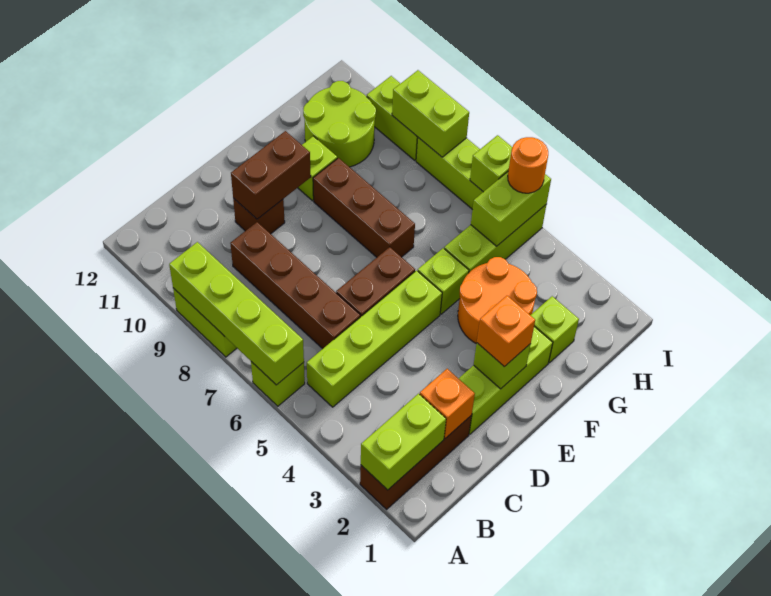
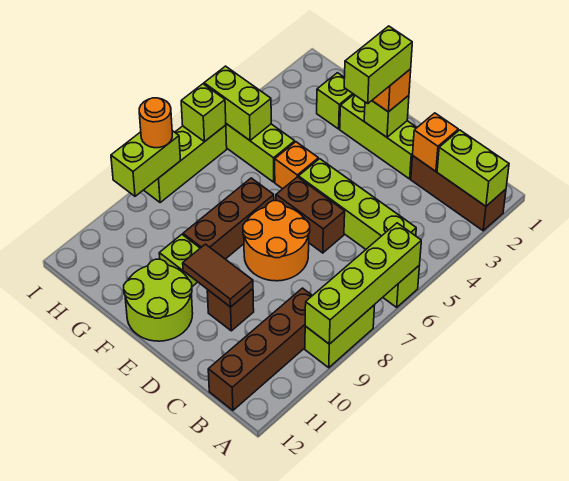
brown 1x4 brick [230,222,360,349] -> brown 1x4 brick moved to [208,288,312,410]
brown 1x2 brick [231,131,311,219] -> brown 1x2 tile [183,244,253,307]
orange 2x2 round brick [458,257,537,344] -> orange 2x2 round brick moved to [243,201,310,281]
lime 1x1 brick [418,248,469,314] -> orange 1x1 brick [275,142,318,189]
lime 2x2 round brick [303,81,376,167] -> lime 2x2 round brick moved to [124,259,193,341]
orange 1x1 round brick [508,137,548,193] -> orange 1x1 round brick moved to [139,98,172,148]
lime 1x2 brick [367,76,418,160] -> lime 1x2 brick moved to [344,26,412,103]

